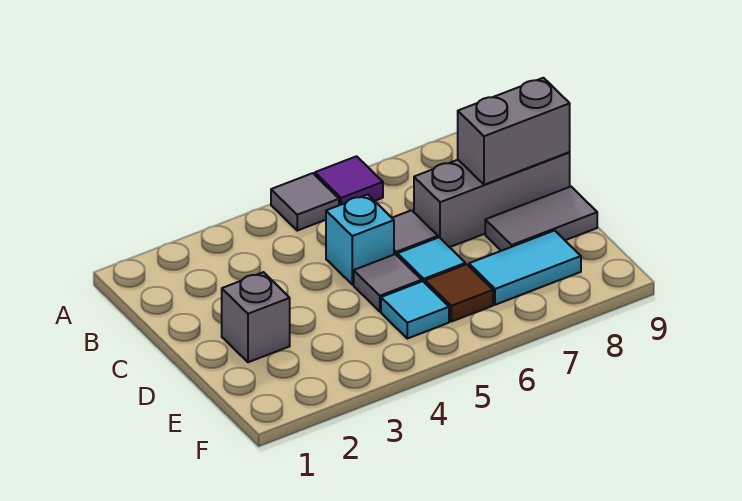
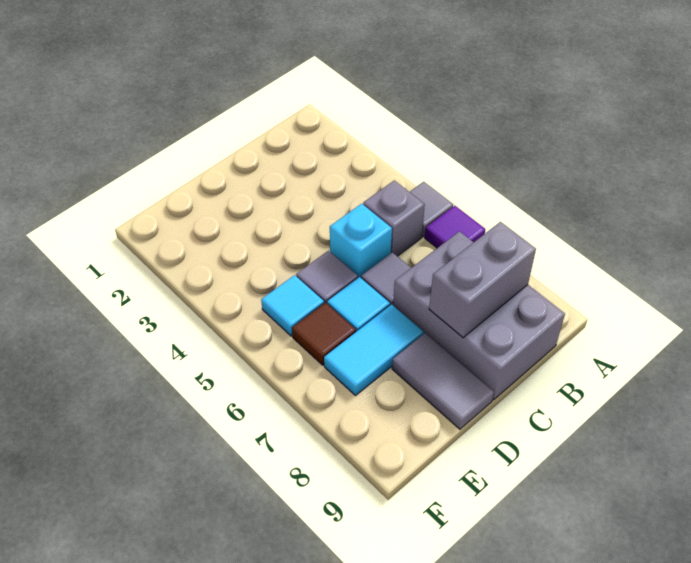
grey 1x3 brick [414,152,570,247] -> grey 2x3 brick [393,231,565,400]
grey 1x2 brick [458,78,570,185] -> grey 1x2 brick turned to [429,222,536,338]
grey 1x1 brick [222,272,290,362] -> grey 1x1 brick moved to [363,180,425,256]
cyan 1x2 tile [469,230,581,305] -> cyan 1x2 tile turned to [324,304,423,396]

